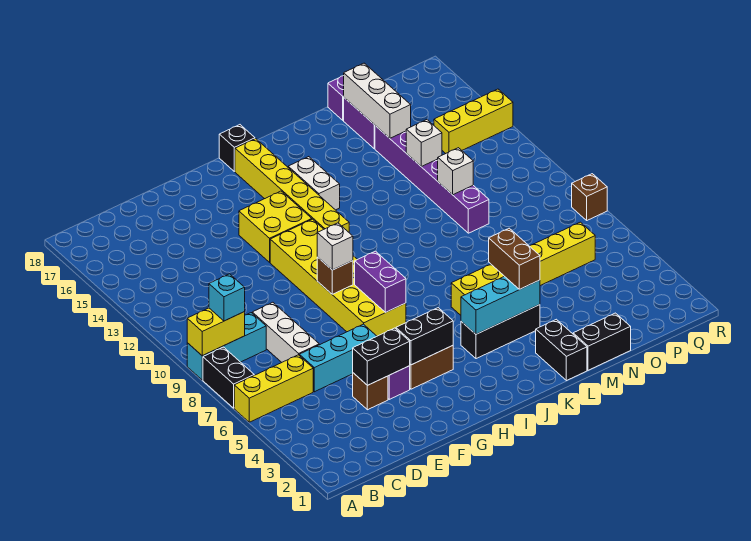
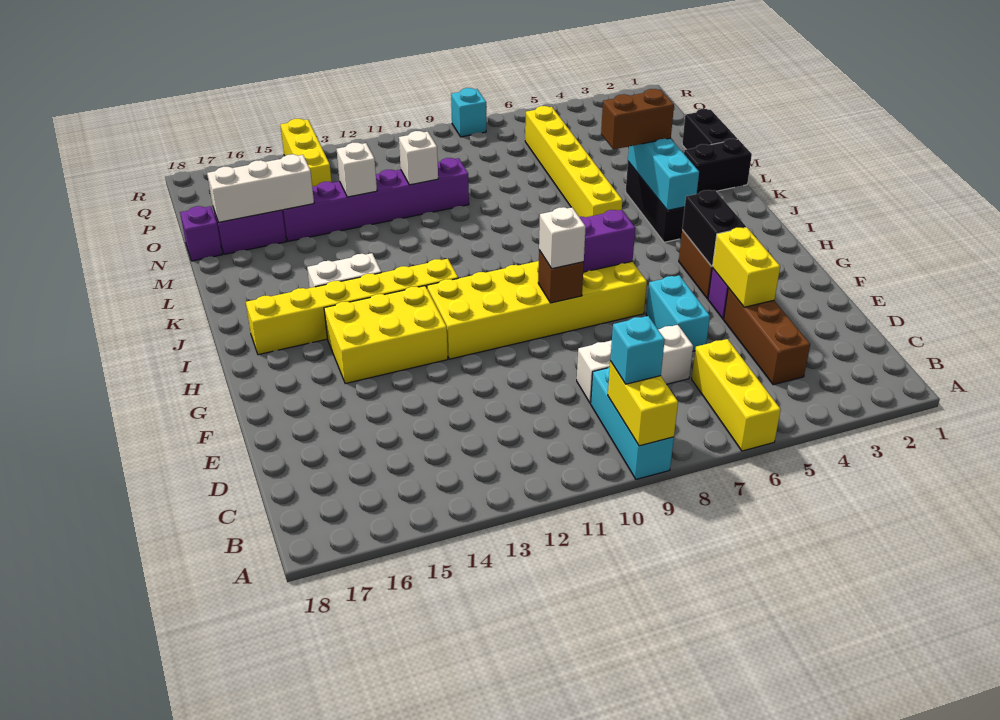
black 1x2 brick [203,347,254,408] -> none
cyan 1x3 brick [299,324,377,392] -> cyan 1x2 brick [646,275,710,351]
brown 1x1 brick [353,373,388,410] -> brown 1x3 brick [724,288,810,385]
black 1x2 brick [353,328,410,385] -> yellow 1x2 brick [712,227,780,307]
yellow 2x2 brick [239,191,312,262] -> yellow 2x3 brick [324,286,448,384]
black 1x1 brick [219,125,255,171] -> none
brown 1x1 brick [572,174,607,220] -> cyan 1x1 brick [451,88,486,137]

